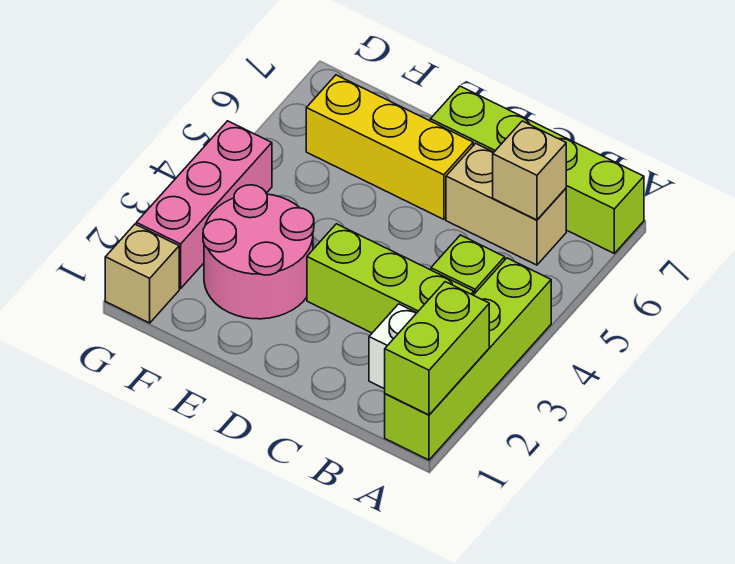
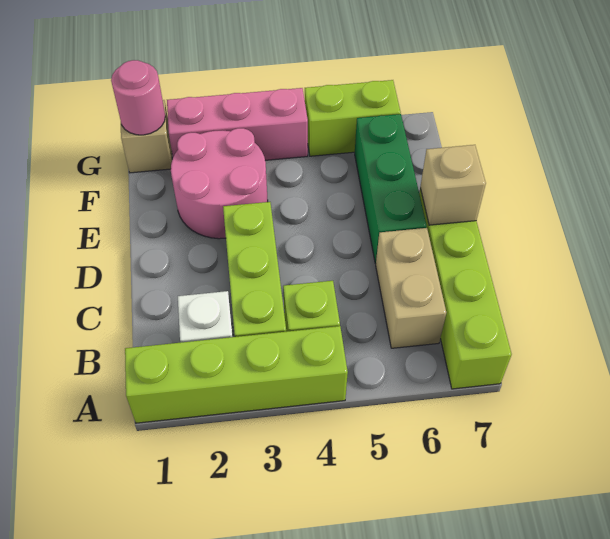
lime 1x2 brick [385,282,489,415] -> lime 1x2 brick moved to [305,80,401,156]
tan 1x1 brick [493,121,566,220] -> tan 1x1 brick moved to [420,145,486,225]
yellow 1x3 brick [306,75,473,219] -> green 1x3 brick [355,114,427,264]
none -> pink 1x1 round brick [111,60,165,135]

